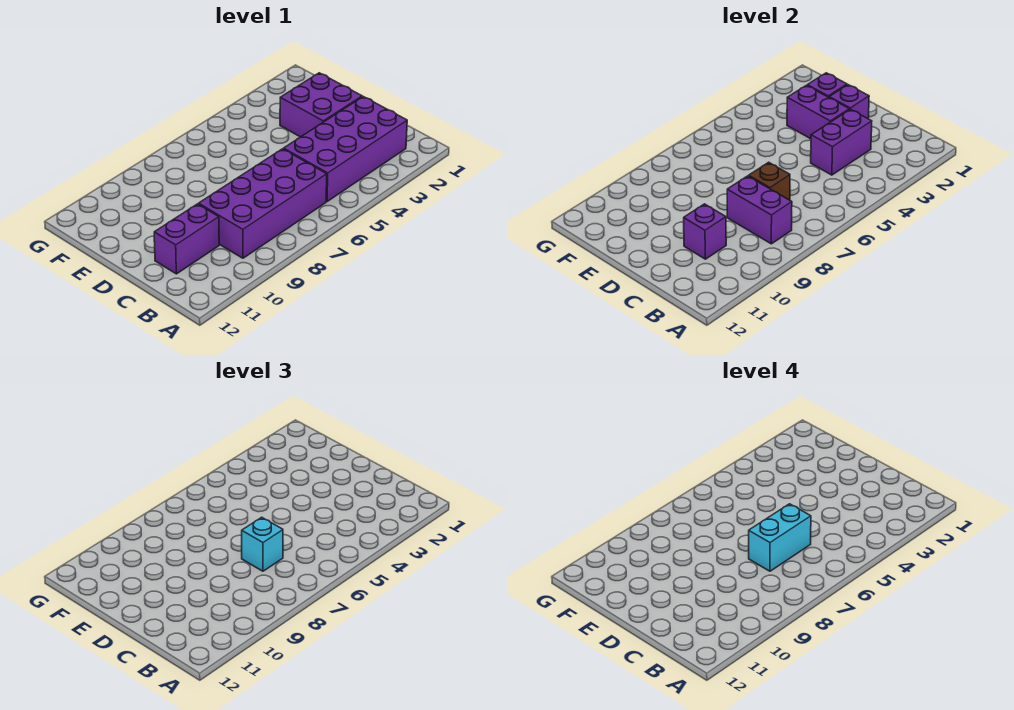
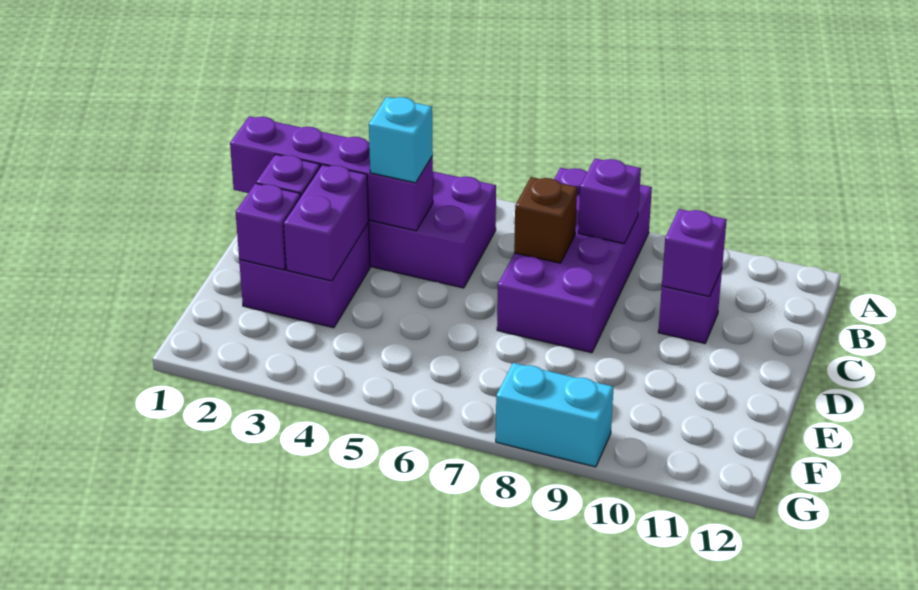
purple 2x4 brick [199,149,327,258] -> purple 2x4 brick turned to [497,168,652,353]
purple 1x2 brick [727,176,792,244] -> purple 1x1 brick [578,158,641,244]
purple 1x2 brick [811,109,872,175] -> purple 1x4 brick [230,116,433,231]
cyan 1x2 brick [749,504,811,571] -> cyan 1x2 brick moved to [496,363,614,467]
cyan 1x1 brick [242,517,283,571] -> cyan 1x1 brick moved to [369,97,433,183]
purple 1x2 brick [154,204,219,274] -> purple 1x1 brick [658,269,722,343]

